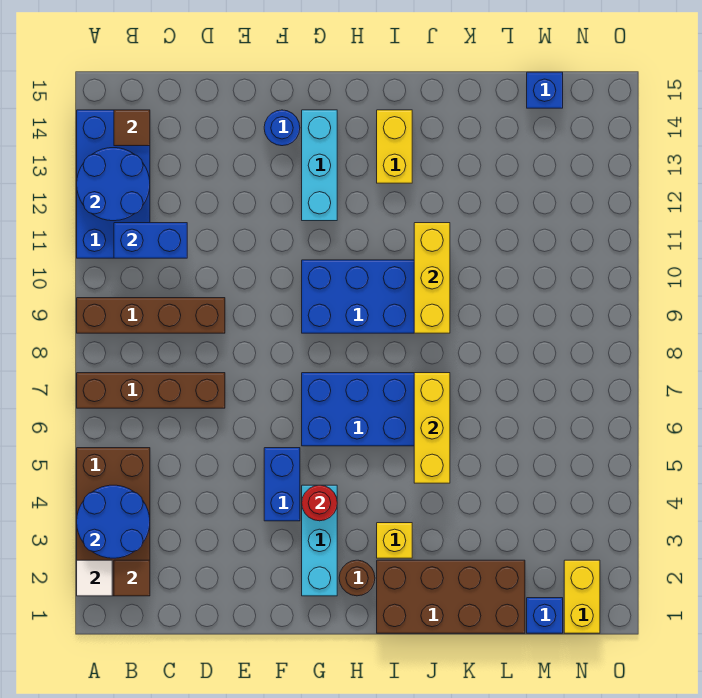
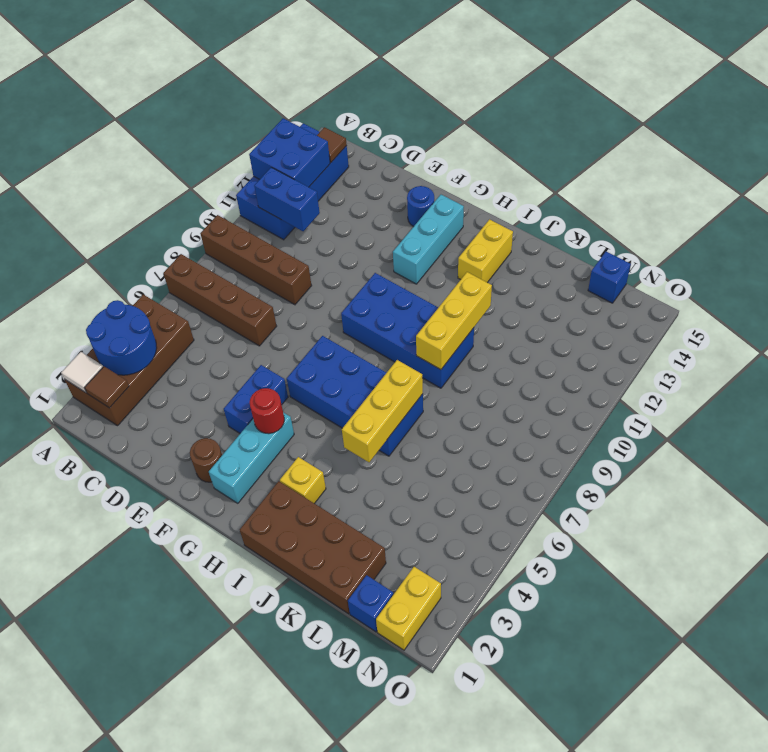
blue 2x2 round brick [77,148,150,221] -> blue 2x2 brick [249,118,330,187]
brown 1x1 round brick [339,560,375,596] -> brown 1x1 round brick moved to [190,438,222,482]

